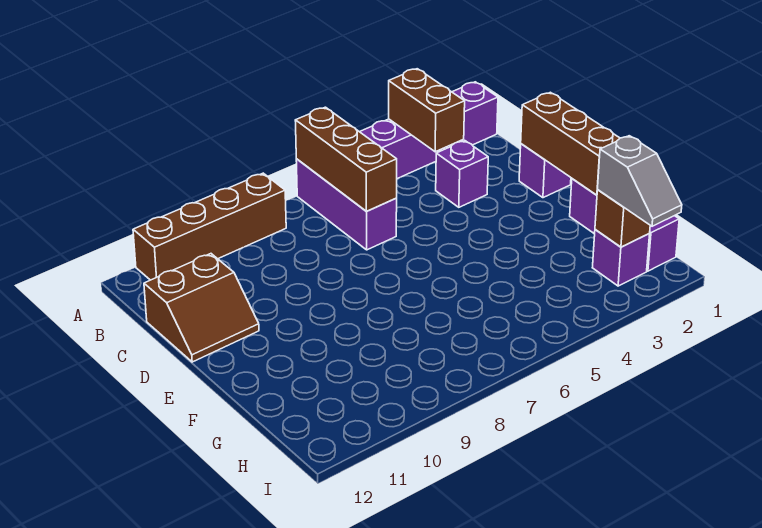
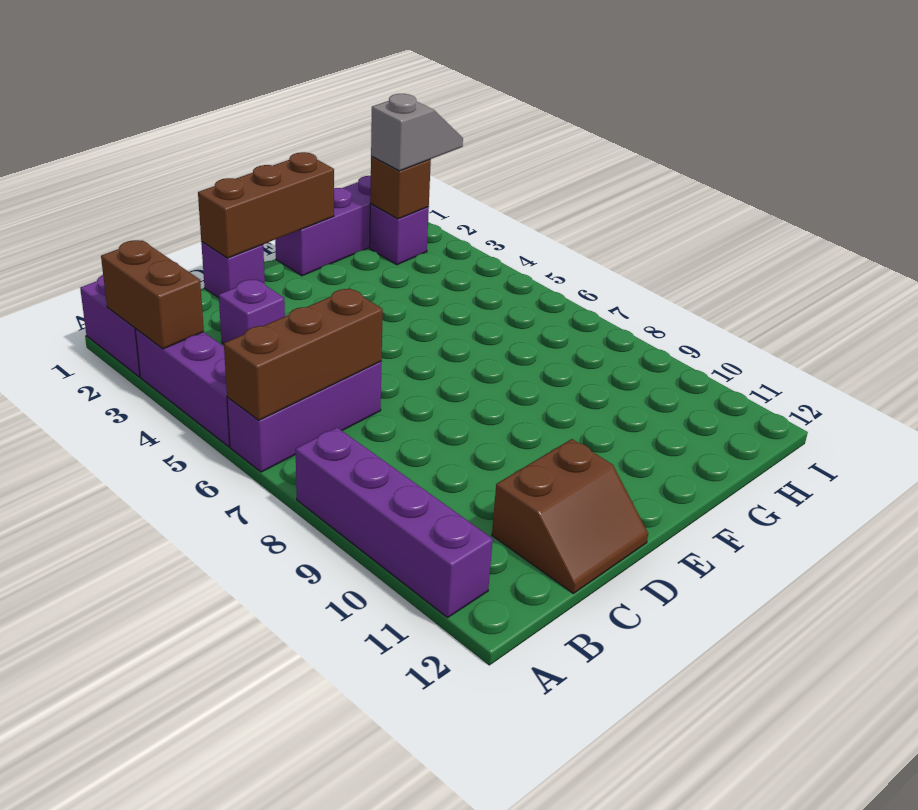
brown 1x2 brick [389,69,465,152] -> brown 1x2 brick turned to [101,240,204,349]
brown 1x4 brick [133,173,286,280] -> purple 1x4 brick [295,428,493,618]
brown 2x2 slope [144,254,259,362] -> brown 2x2 slope turned to [492,439,648,594]

